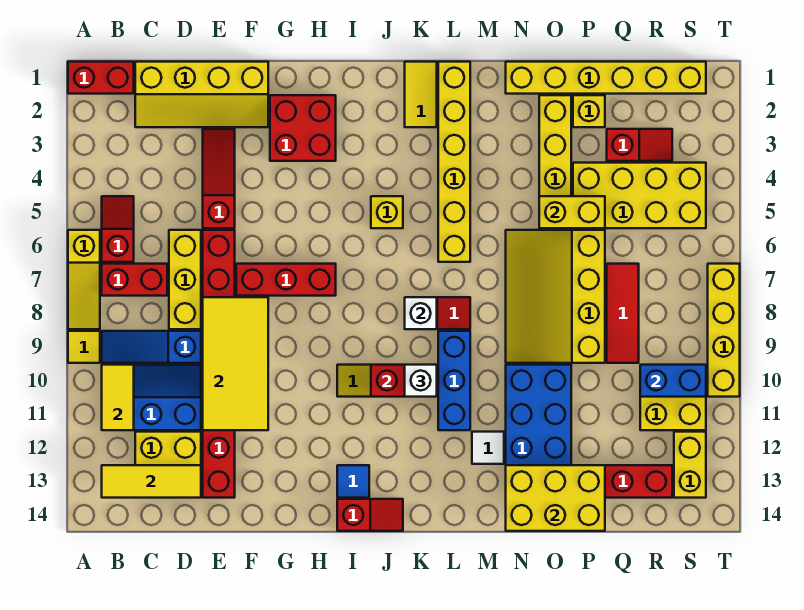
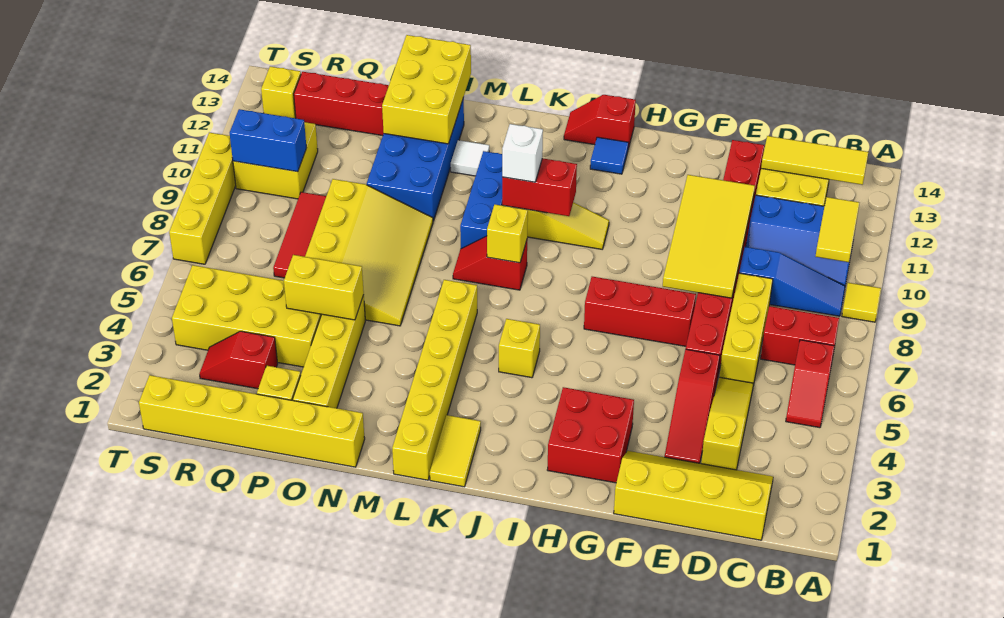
red 1x2 brick [68,62,134,94] -> none
yellow 1x3 slope [68,230,100,329] -> yellow 1x3 slope moved to [701,377,754,470]
white 1x1 brick [405,297,437,329] -> yellow 1x1 brick [487,205,528,263]
yellow 2x3 brick [506,465,605,531] -> yellow 2x3 brick turned to [382,35,471,144]
yellow 1x2 brick [674,432,706,498] -> yellow 1x1 brick [261,66,301,118]

